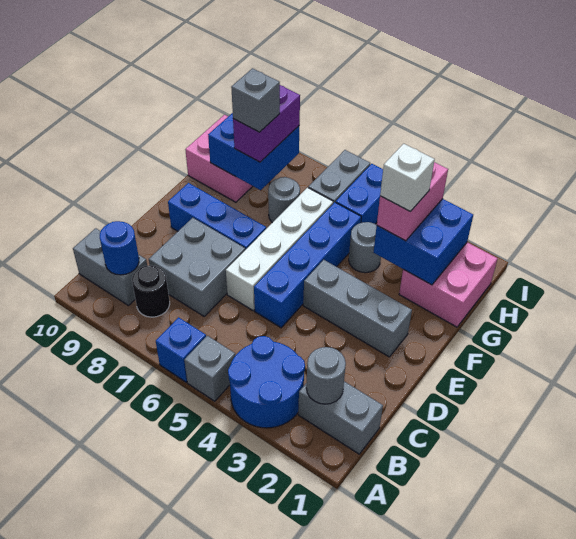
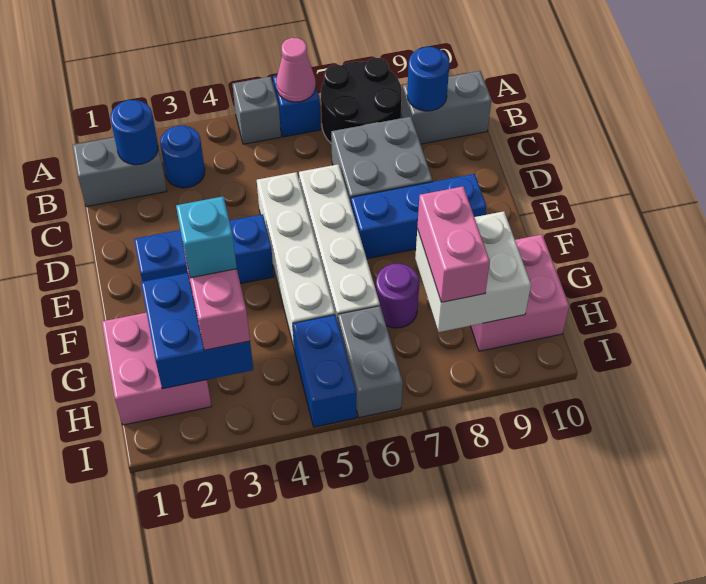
blue 2x2 round brick [228,336,305,428] -> blue 1x1 round brick [160,126,205,188]
none -> pink 1x1 cone [276,38,316,102]
grey 1x1 round brick [306,347,346,404] -> blue 1x1 round brick [111,100,158,165]
black 1x1 round brick [132,265,170,317] -> black 2x2 round brick [321,58,402,144]
blue 1x4 brick [254,202,361,328] -> white 1x4 brick [257,172,335,347]
grey 1x3 brick [303,260,412,357] -> blue 1x3 brick [134,214,274,284]
white 1x1 brick [380,144,435,211] -> cyan 1x1 brick [176,197,237,278]
grey 1x1 round brick [349,222,381,273] -> none
grey 1x1 round brick [268,177,300,223] -> purple 1x1 round brick [376,264,419,328]
blue 2x2 brick [208,113,299,190] -> white 2x2 brick [415,211,531,332]
purple 1x2 brick [233,85,300,162] -> pink 1x2 brick [417,187,490,302]
grey 1x1 brick [231,68,280,132] -> none

